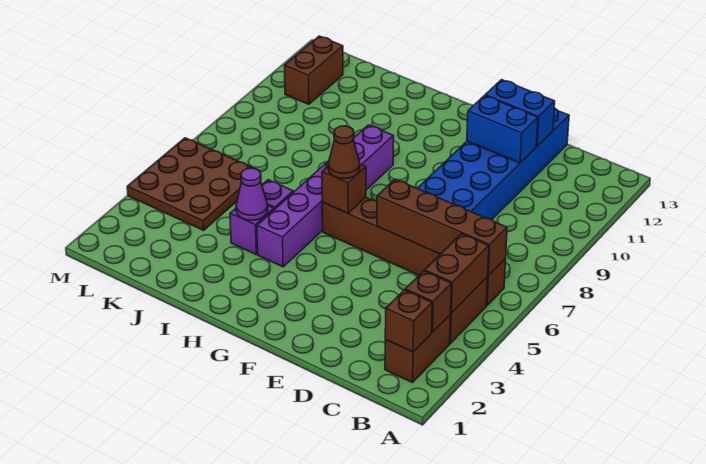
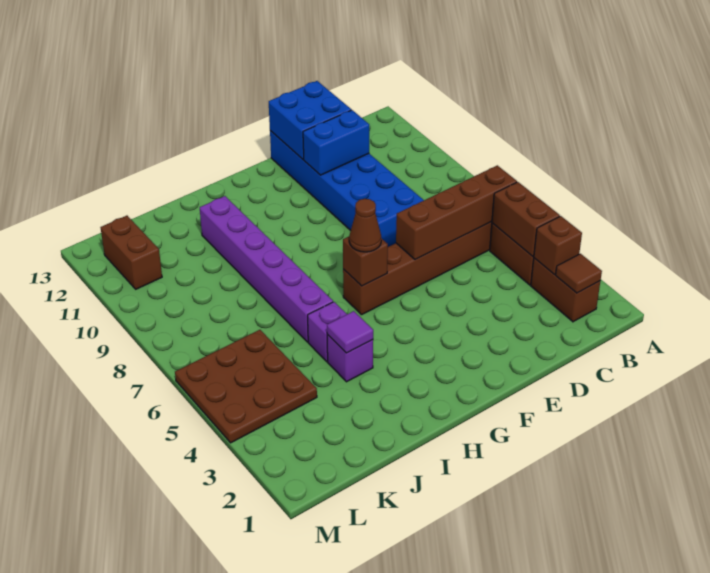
brown 1x1 brick [385,290,432,352] -> brown 1x1 tile [556,254,602,293]
blue 1x2 brick [485,80,555,146] -> blue 2x2 brick [269,81,351,159]
purple 1x6 brick [257,125,394,267] -> purple 1x6 brick moved to [200,196,333,342]
purple 1x1 cone [236,168,268,221] -> purple 1x1 tile [327,311,373,353]

